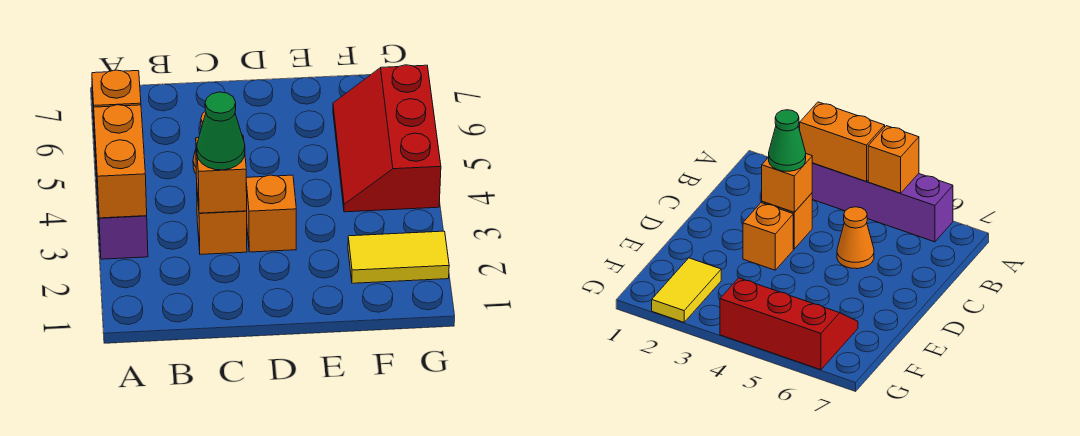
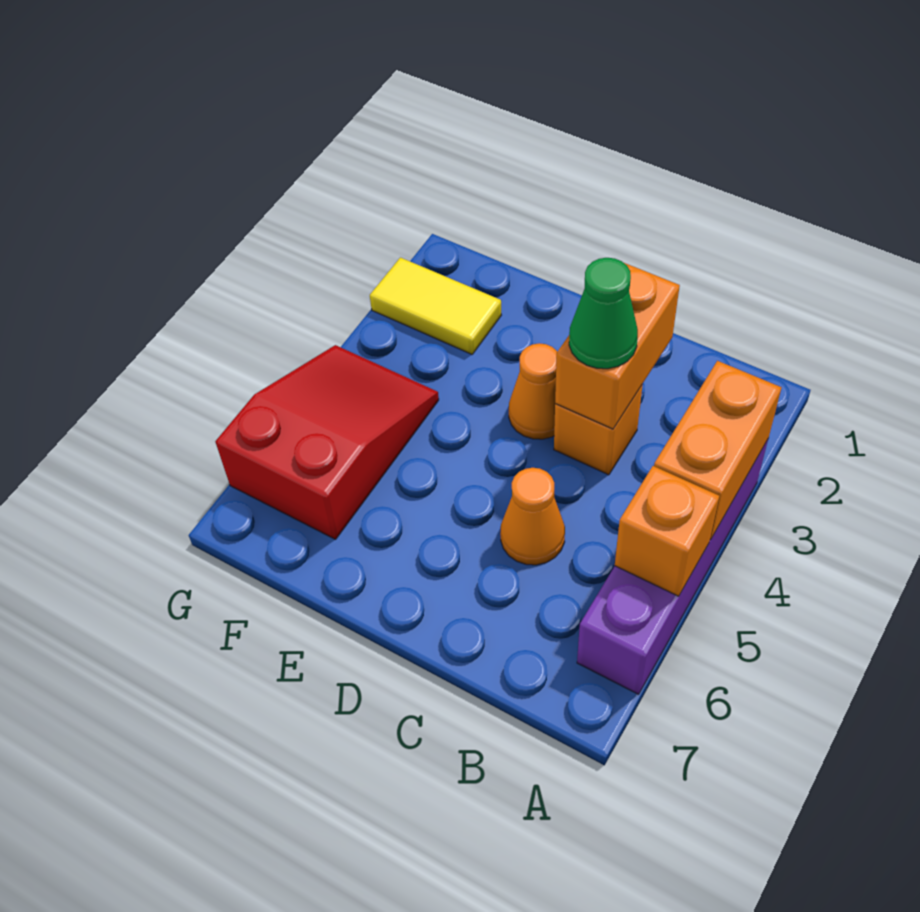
orange 1x1 brick [196,135,247,213] -> orange 1x2 brick [555,263,680,429]
orange 1x1 brick [246,175,296,252] -> orange 1x1 cone [509,343,557,439]
red 2x3 slope [333,65,441,212] -> red 2x3 slope turned to [215,345,439,539]

